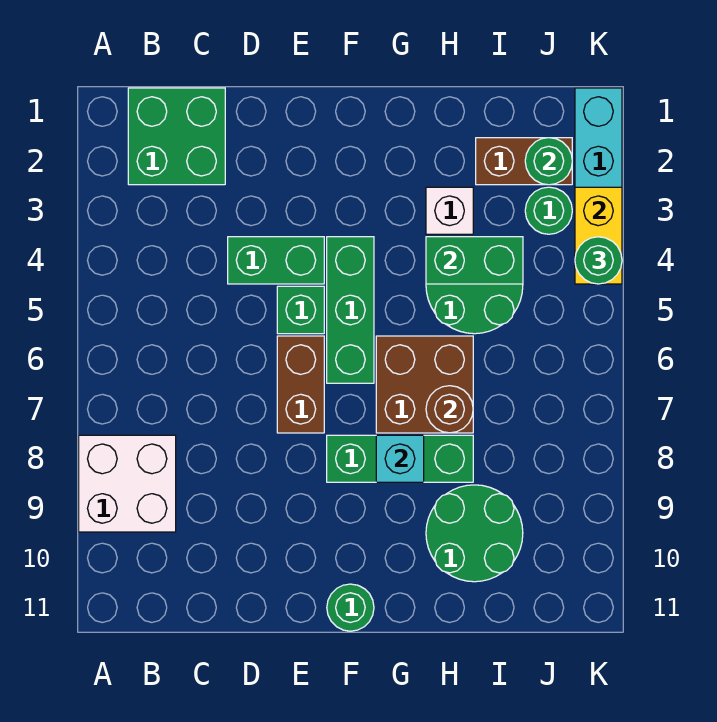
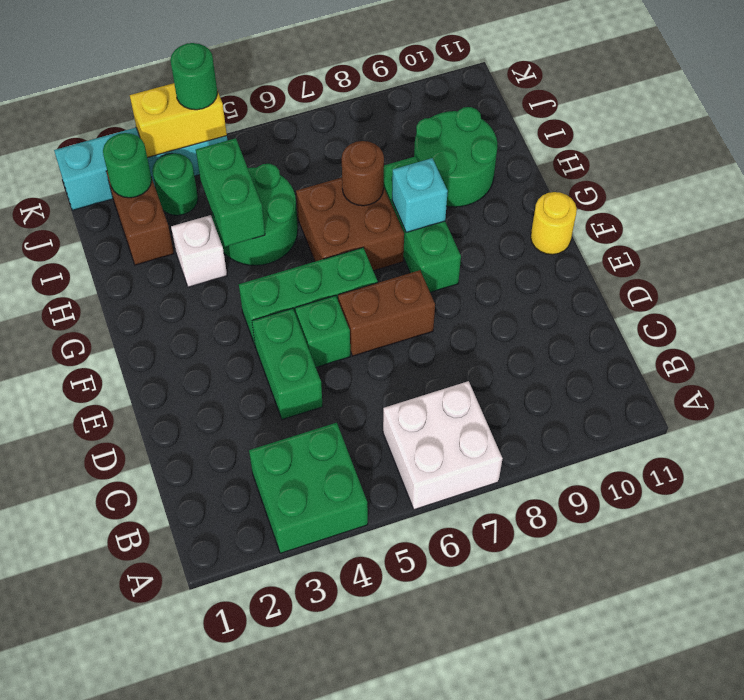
white 2x2 brick [79,435,176,532] -> white 2x2 brick moved to [383,381,503,510]
green 2x2 brick [128,88,225,185] -> green 2x2 brick moved to [249,423,368,553]
green 1x1 round brick [327,584,374,631] -> yellow 1x1 round brick [531,192,577,255]

